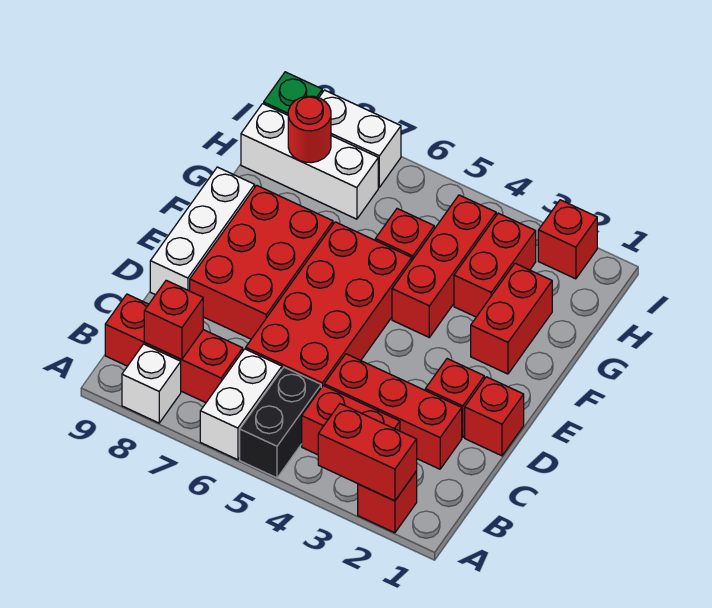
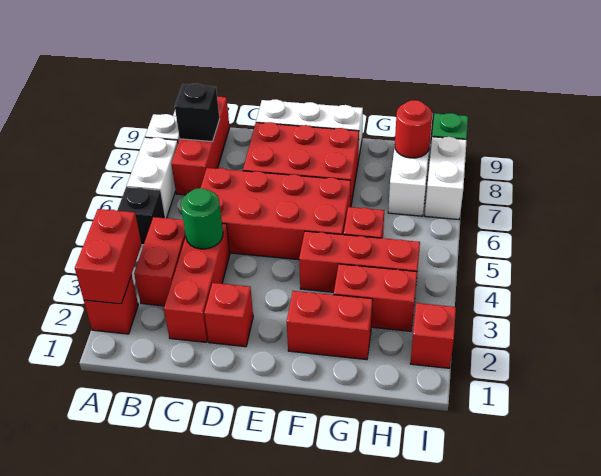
black 1x2 brick [240,367,321,478] -> black 1x1 brick [117,187,165,245]
white 1x2 brick [200,349,282,460] -> white 1x2 brick turned to [127,137,178,218]
red 1x1 brick [144,280,203,360] -> black 1x1 brick [175,83,220,142]
none -> green 1x1 round brick [181,188,223,249]
red 1x1 brick [465,377,524,456] -> none

